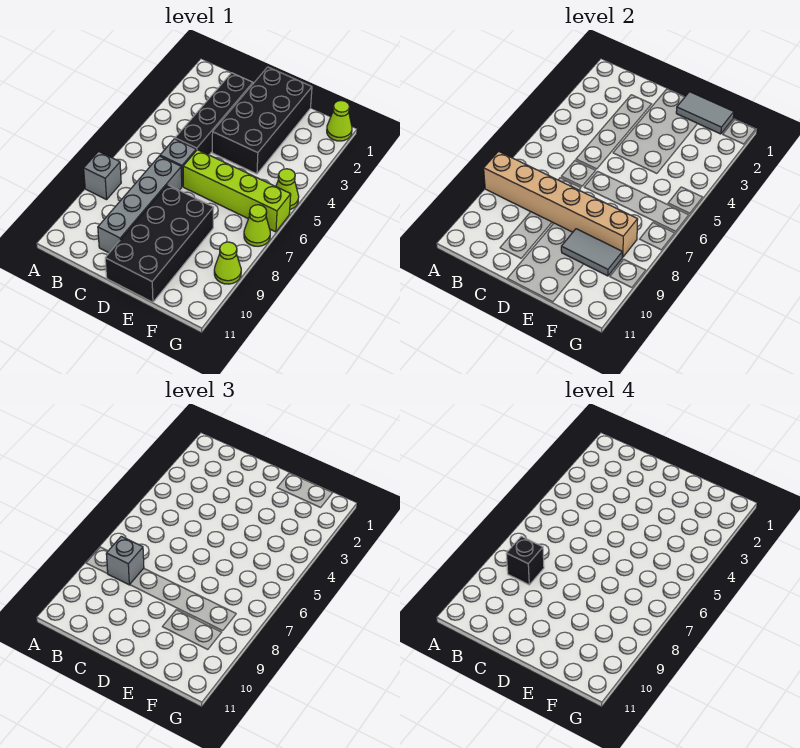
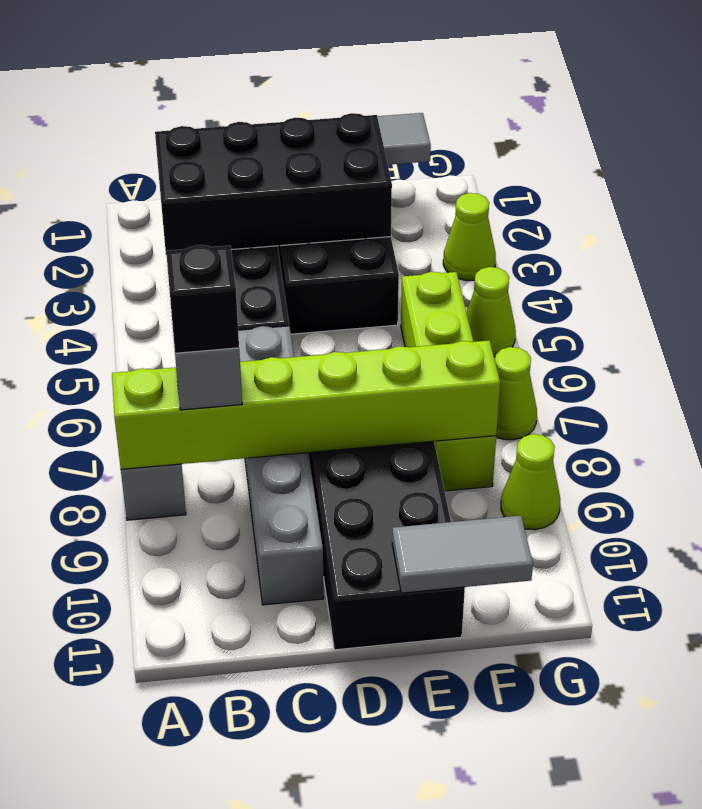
tan 1x6 brick [484,151,638,257] -> lime 1x6 brick [112,340,500,469]
none -> black 2x4 brick [155,113,392,251]
lime 1x4 brick [183,150,291,232] -> lime 1x4 brick turned to [401,272,496,491]
grey 1x2 tile [561,229,622,276] -> grey 1x2 tile moved to [392,516,533,593]
lime 1x1 cone [327,101,352,141] -> lime 1x1 cone moved to [443,193,496,280]

